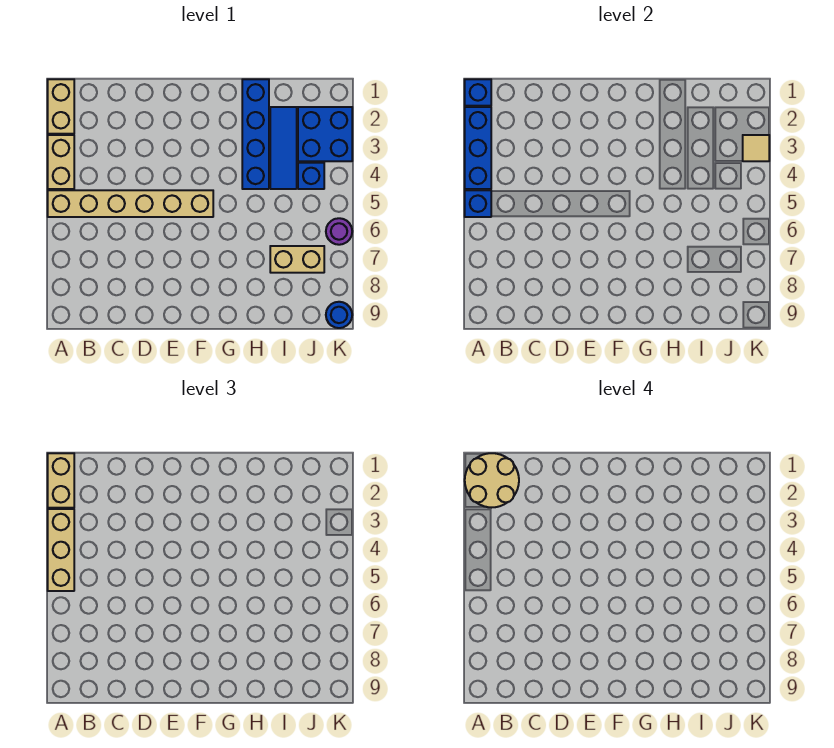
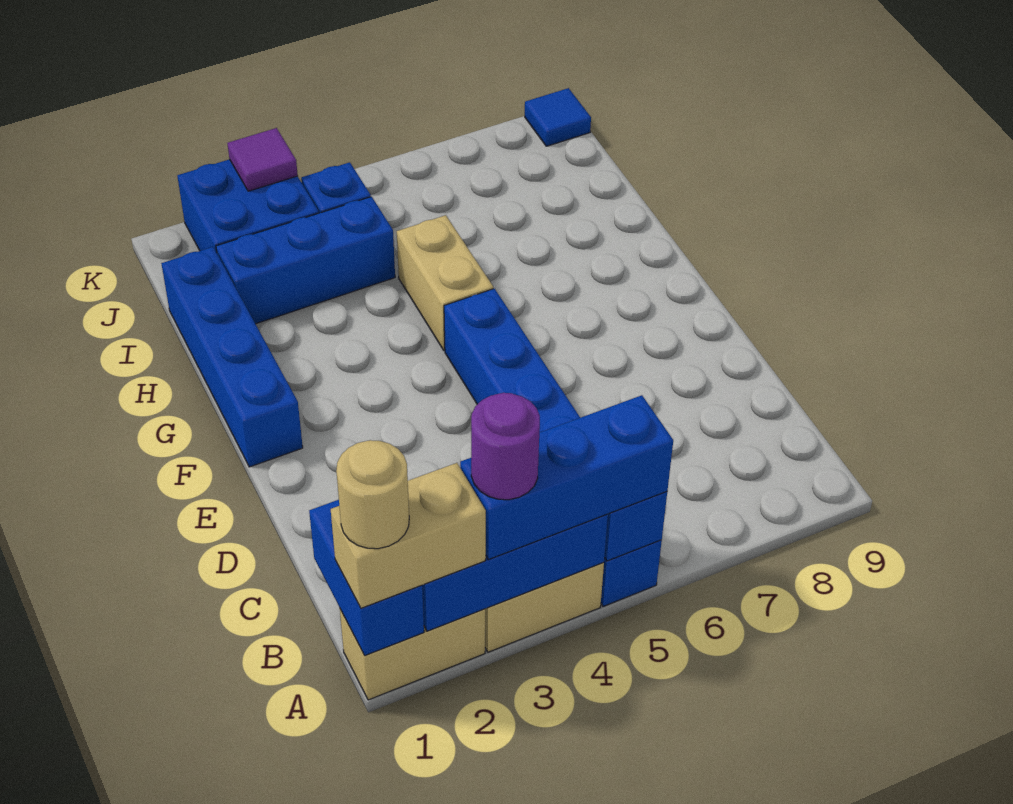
blue 1x1 brick [465,79,491,106] -> blue 1x2 brick [309,500,424,655]
tan 2x2 round brick [465,453,519,507] -> tan 1x1 round brick [336,440,409,549]
tan 1x3 brick [48,509,74,591] -> blue 1x3 brick [460,395,673,559]
tan 1x6 brick [48,190,213,217] -> blue 1x6 brick [444,289,662,606]
blue 1x4 brick [242,79,269,189] -> blue 1x4 brick turned to [161,247,303,467]
blue 1x3 tile [270,107,297,189] -> blue 1x3 brick [216,197,395,324]
tan 1x2 brick [270,246,324,273] -> tan 1x2 brick moved to [397,215,493,351]
tan 1x1 tile [743,135,769,161] -> purple 1x1 tile [227,128,298,191]
purple 1x1 round brick [326,218,352,245] -> purple 1x1 round brick moved to [471,393,540,500]
blue 1x1 round brick [326,302,352,328] -> blue 1x1 tile [525,88,591,146]

